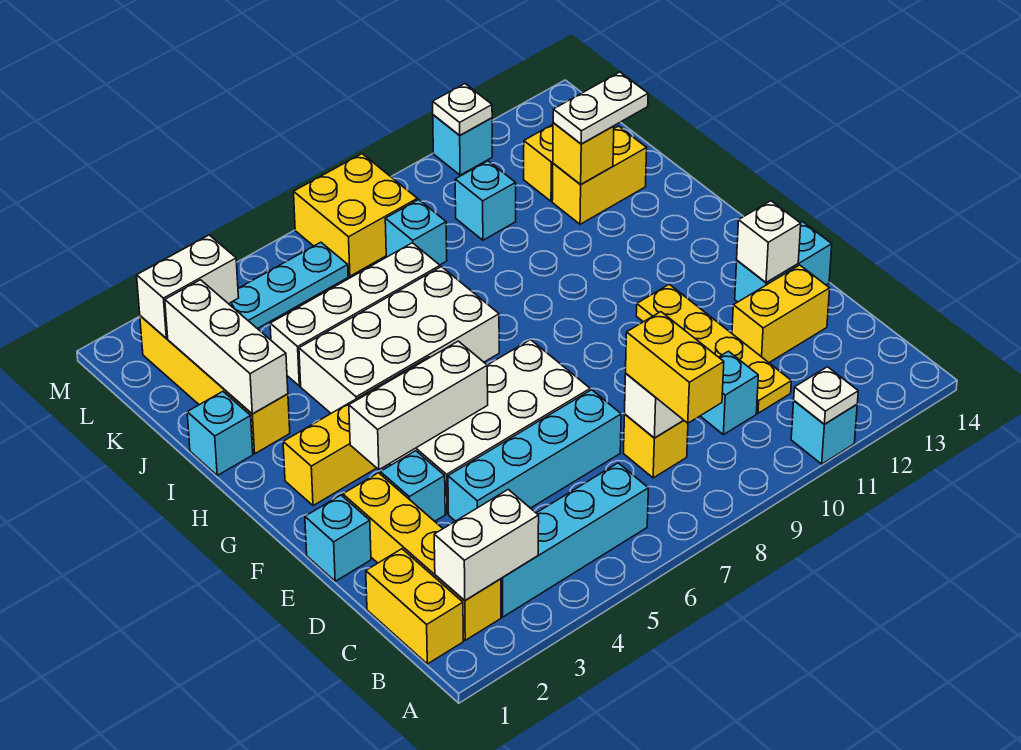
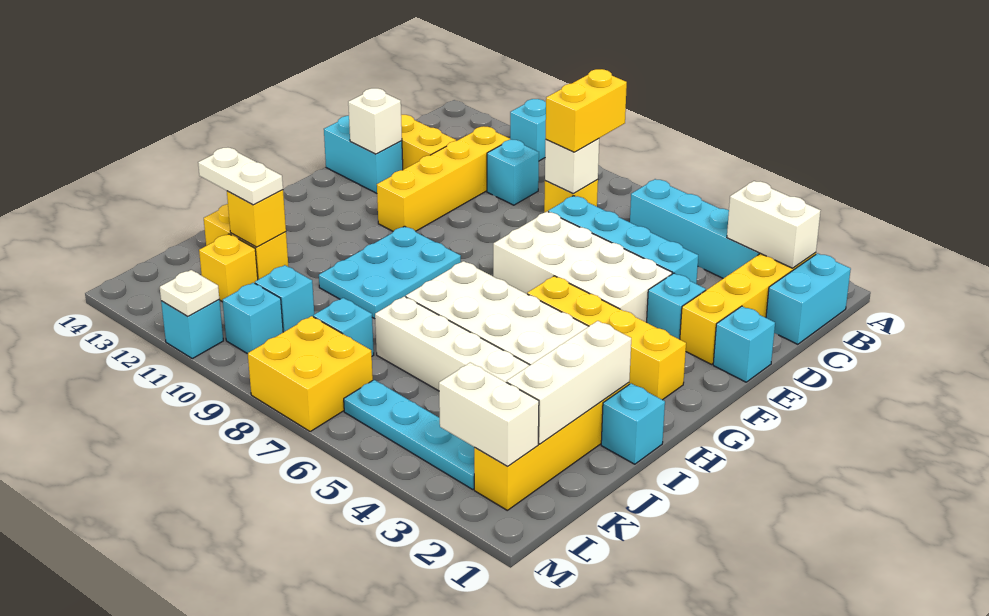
white 1x1 plate [794,367,858,424] -> none
yellow 1x2 brick [366,549,463,664] -> cyan 1x2 brick [766,253,851,344]
yellow 1x4 plate [636,284,791,413] -> yellow 1x4 brick [377,127,510,231]
white 1x3 brick [349,341,488,470] -> none
none -> cyan 2x3 plate [319,226,461,319]
none -> cyan 1x1 brick [223,283,283,354]

